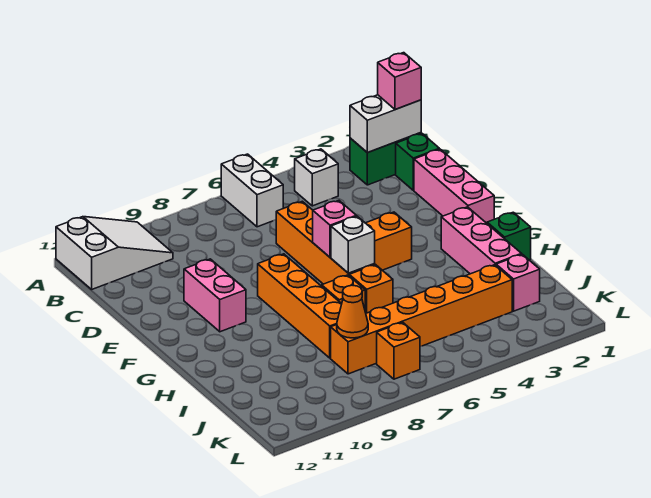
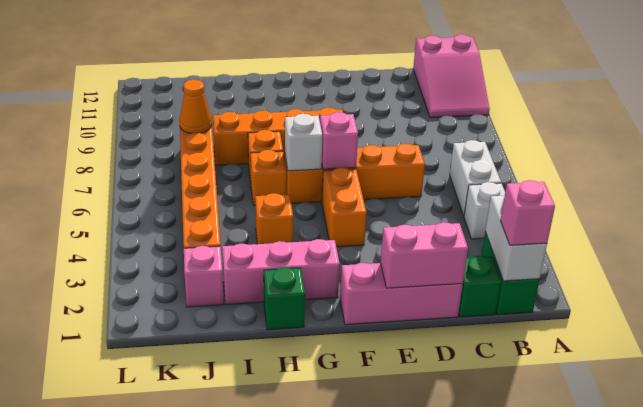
white 1x2 brick [221,154,283,227] -> white 1x2 brick turned to [450,140,501,216]
white 2x3 slope [56,217,173,289] -> pink 2x3 slope [413,34,490,118]
pink 1x2 brick [184,259,246,332] -> pink 1x2 brick moved to [380,222,468,288]
orange 1x1 brick [377,322,420,379] -> orange 1x1 brick moved to [255,193,293,244]

